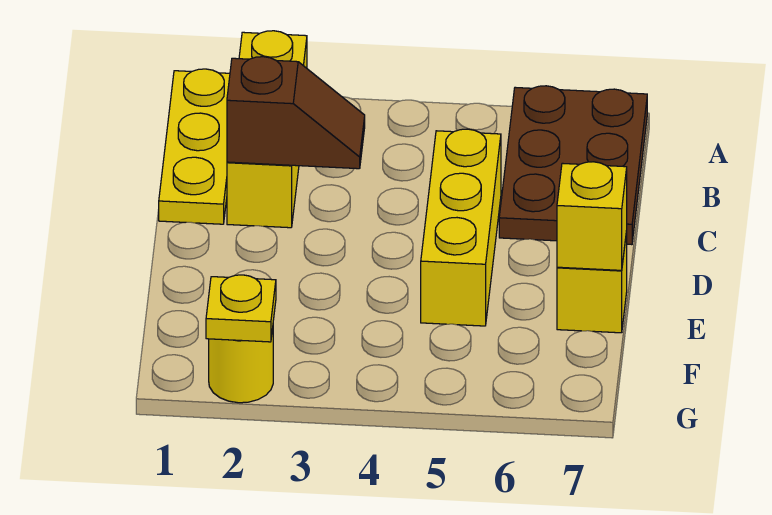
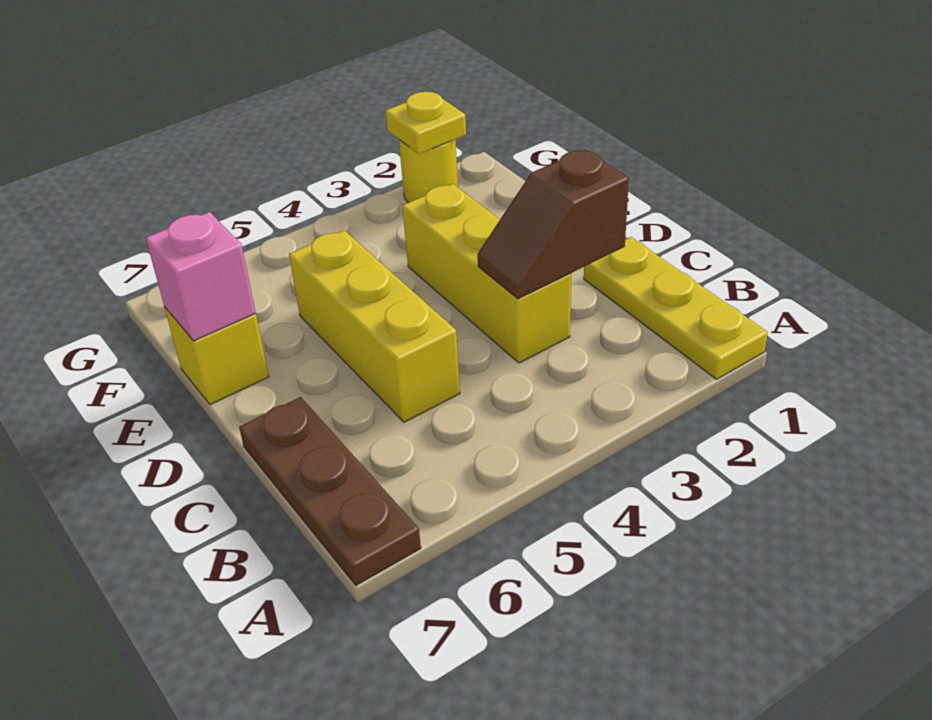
yellow 1x3 brick [227,31,307,228] -> yellow 1x3 brick moved to [402,184,571,363]
brown 2x3 plate [499,86,647,245] -> brown 1x3 plate [239,397,421,585]
yellow 1x1 brick [557,162,627,270] -> pink 1x1 brick [146,212,256,341]

